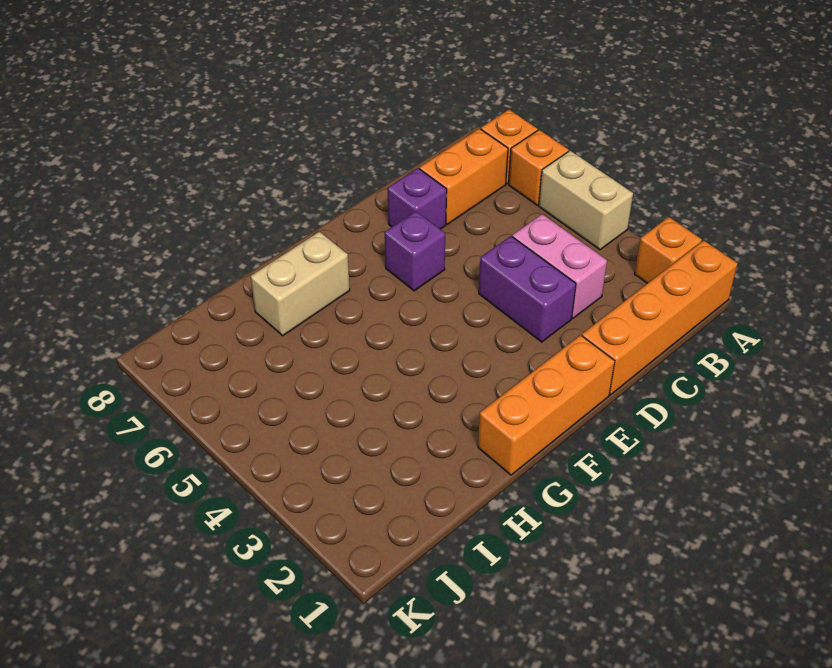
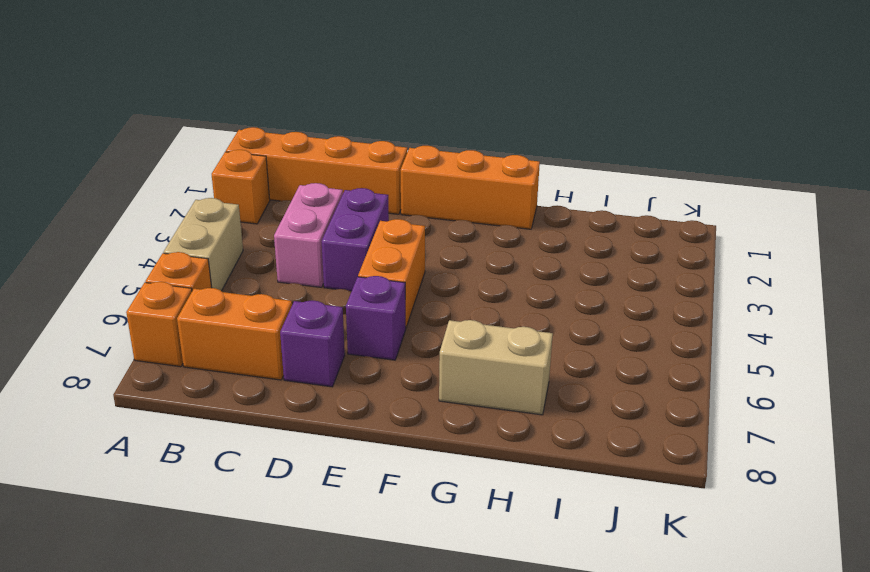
none -> orange 1x2 brick [358,219,425,327]

